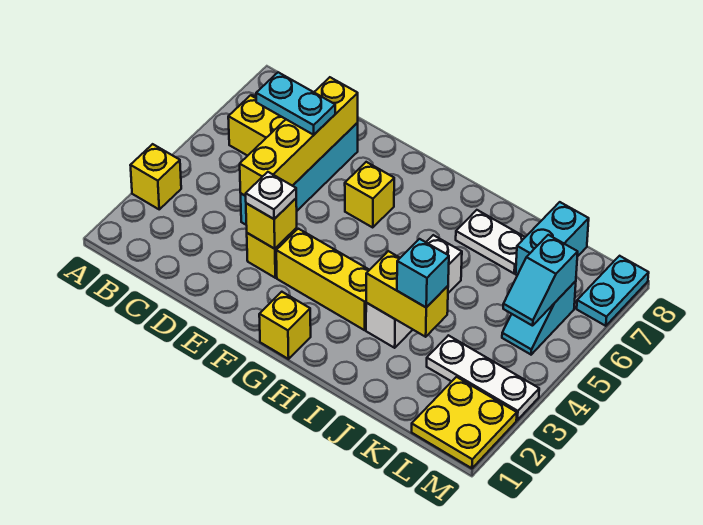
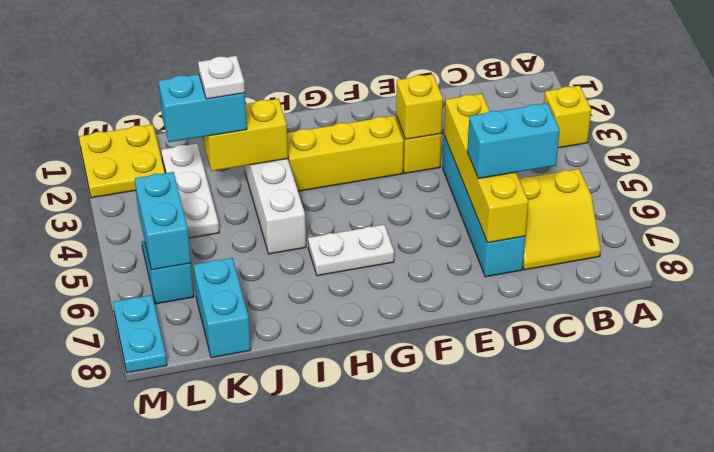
cyan 1x2 plate [256,72,335,135] -> cyan 1x2 brick [467,103,560,179]
white 1x1 plate [246,172,296,219] -> white 1x1 plate moved to [198,56,245,99]
yellow 1x1 brick [345,162,394,228] -> none
yellow 1x1 brick [259,292,311,359] -> none
white 1x2 plate [456,210,525,273] -> white 1x2 plate moved to [308,225,394,276]
cyan 1x1 brick [397,239,449,308] -> cyan 1x2 brick [159,74,247,142]
white 1x3 plate [427,335,539,420] -> white 1x3 plate turned to [161,144,219,238]
cyan 1x2 slope [503,235,578,326] -> cyan 1x2 brick [135,172,191,270]

